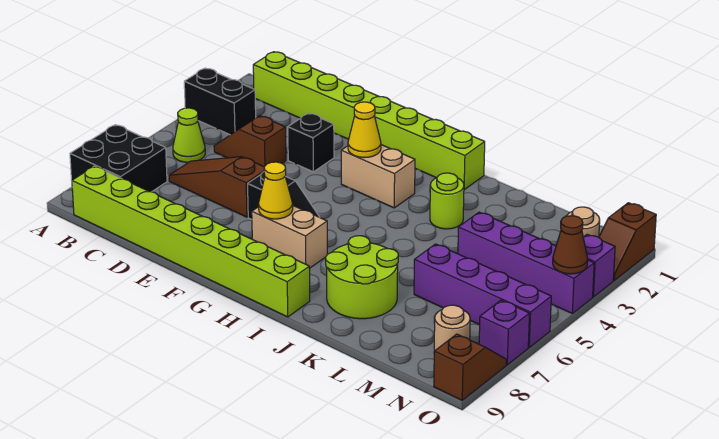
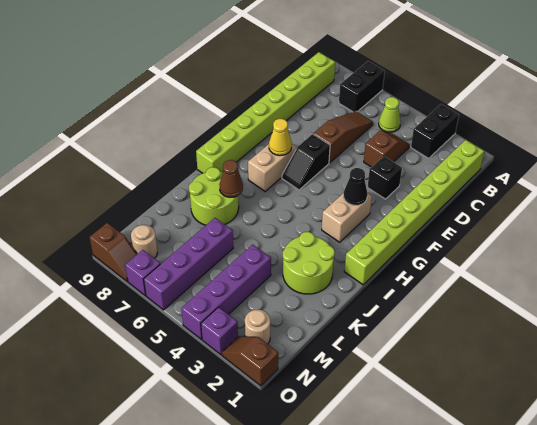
black 2x2 brick [70,125,167,192] -> black 1x2 brick [339,61,385,112]
yellow 1x1 cone [348,102,381,158] -> black 1x1 cone [344,168,367,205]
lime 1x1 round brick [430,173,464,229] -> lime 2x2 round brick [283,232,335,294]
brown 1x1 cone [553,216,588,274] -> brown 1x1 cone moved to [220,160,243,197]

